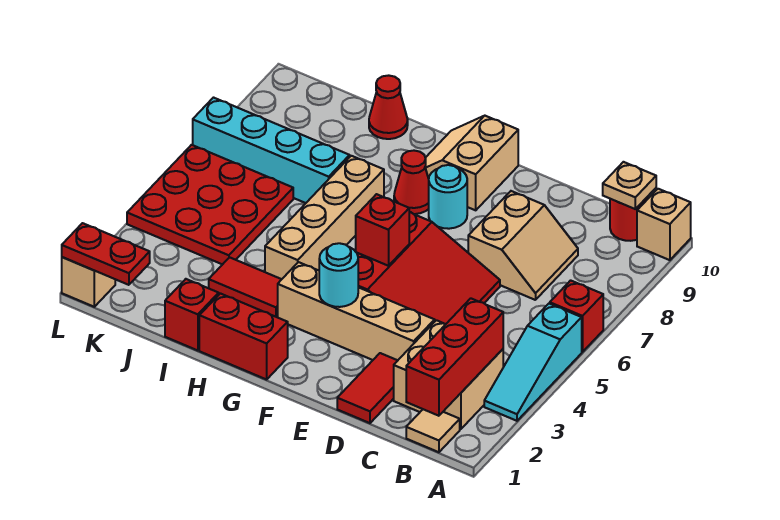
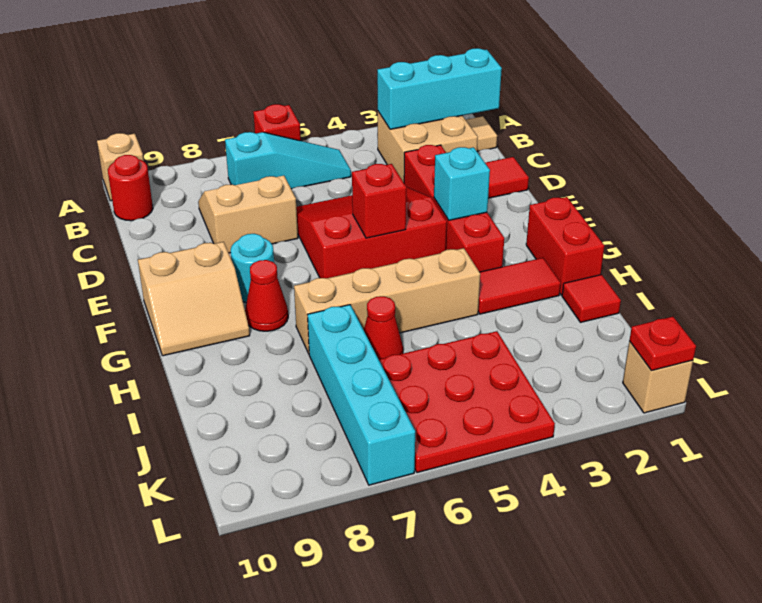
cyan 1x3 slope [484,303,582,421] -> cyan 1x3 slope moved to [225,132,351,189]
red 1x3 brick [406,298,503,416] -> cyan 1x3 brick [377,48,502,129]
tan 1x1 plate [603,162,656,209] -> none
tan 1x4 brick [278,262,435,360] -> red 1x4 brick [404,145,504,272]
cyan 1x1 round brick [319,243,358,307] -> cyan 1x1 brick [434,147,490,220]
red 1x2 tile [209,257,282,317] -> red 1x2 tile turned to [478,258,561,314]
red 1x1 brick [165,279,219,351] -> red 1x1 tile [562,275,621,322]
red 1x1 cone [369,75,408,139] -> red 1x1 cone moved to [364,296,403,359]
red 1x2 plate [62,223,150,285] -> red 1x1 plate [629,317,696,371]

